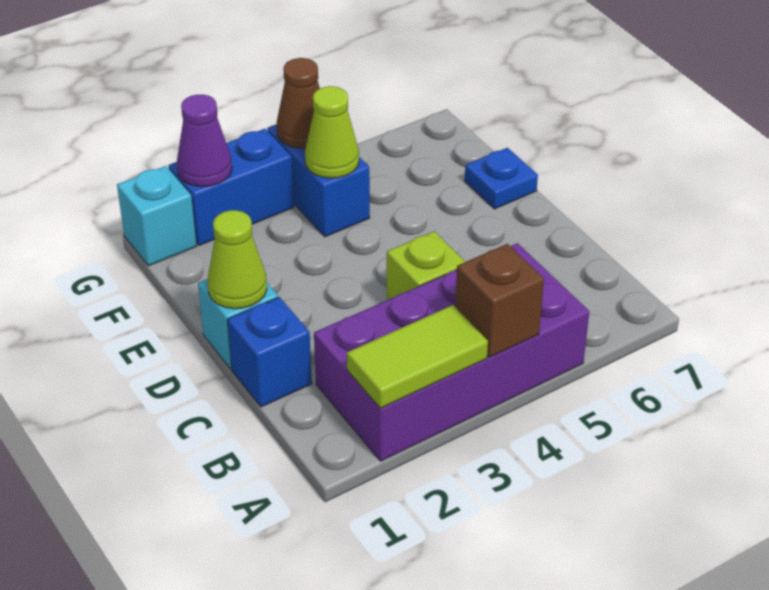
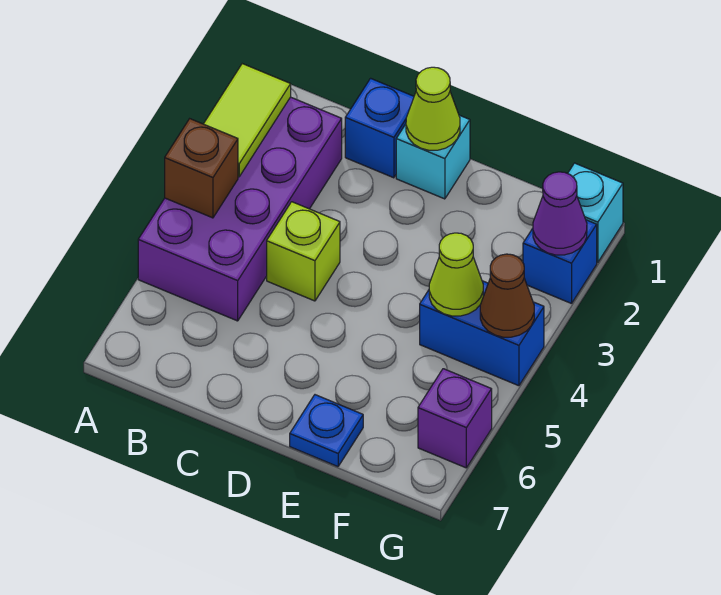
blue 1x2 brick [168,129,294,245] -> blue 1x1 brick [523,220,597,304]
none -> purple 1x1 brick [418,369,492,468]

